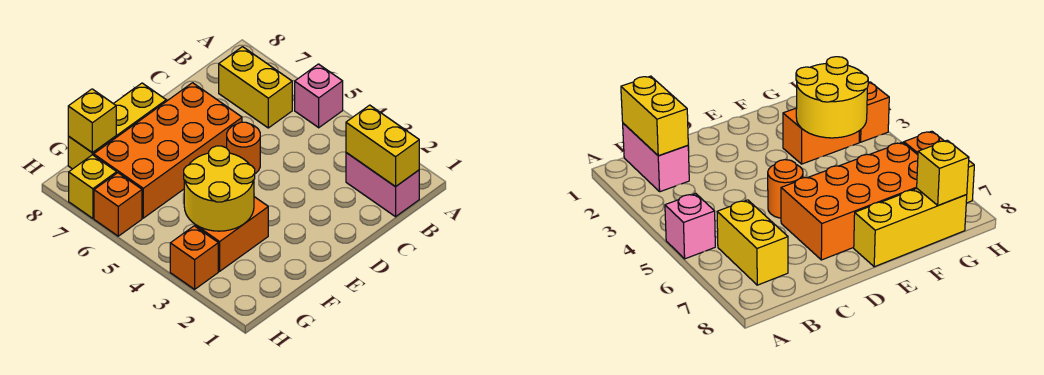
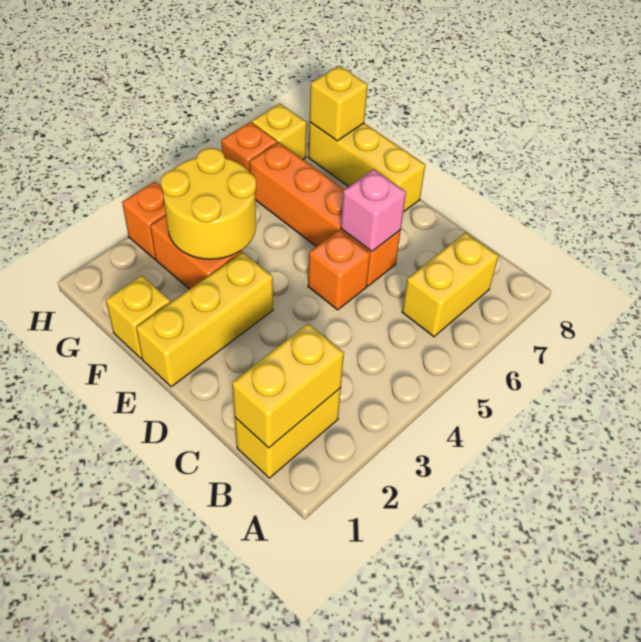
pink 1x1 brick [295,64,343,128] -> pink 1x1 brick moved to [341,169,406,251]
pink 1x2 brick [346,153,419,217] -> yellow 1x2 brick [235,388,341,478]
orange 1x1 round brick [227,122,260,174] -> orange 1x1 brick [308,230,370,310]
orange 2x4 brick [94,83,242,218] -> orange 1x4 brick [250,142,401,286]
none -> yellow 1x3 brick [136,252,273,387]
none -> yellow 1x1 brick [106,275,171,359]

